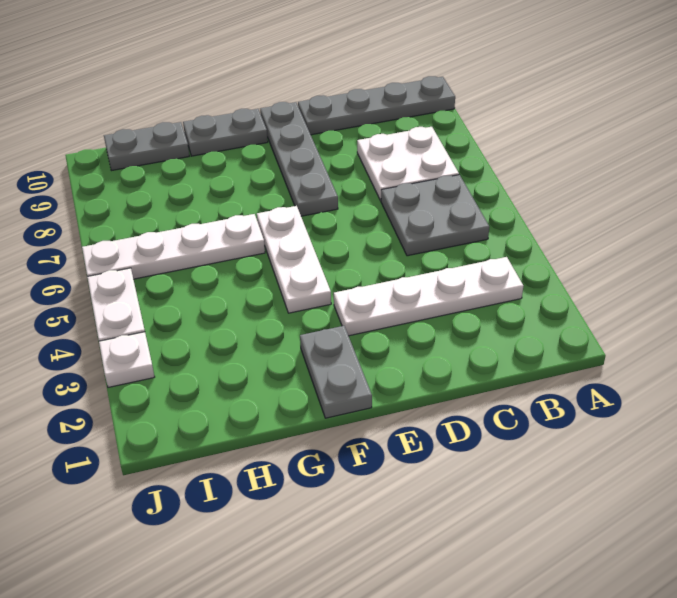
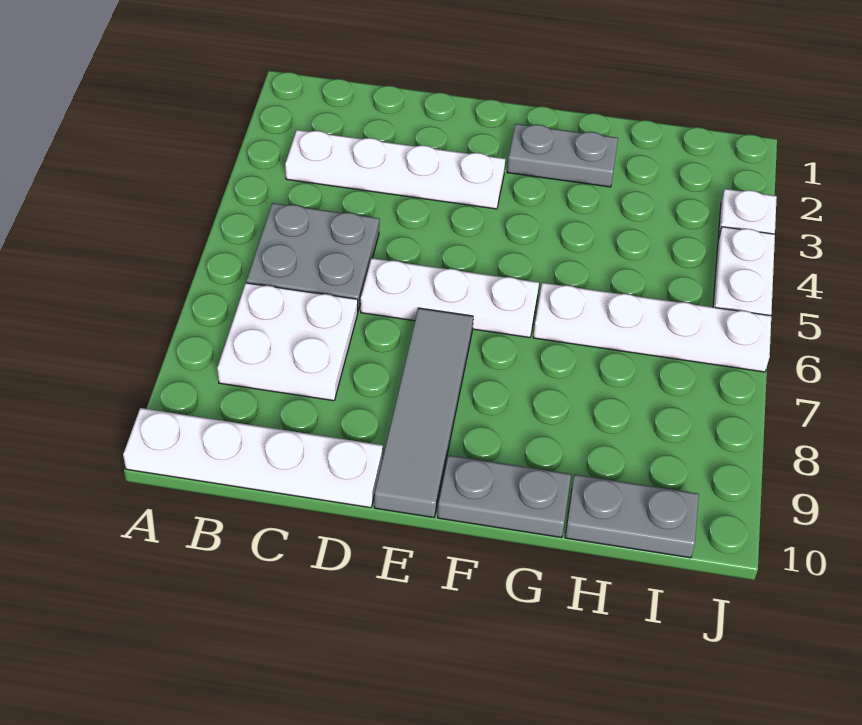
grey 1x4 plate [298,76,455,135] -> white 1x4 plate [123,408,383,508]
grey 1x4 plate [260,102,338,216] -> grey 1x4 tile [374,308,473,518]
grey 1x2 plate [300,326,372,418] -> grey 1x2 plate turned to [507,124,618,187]
white 1x3 plate [257,206,331,313] -> white 1x3 plate turned to [361,258,539,338]

